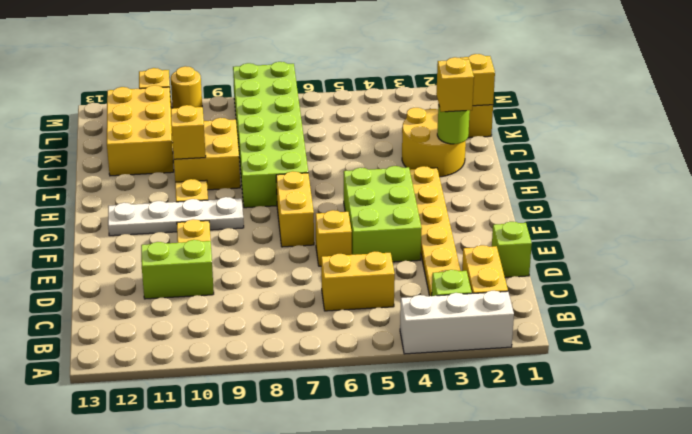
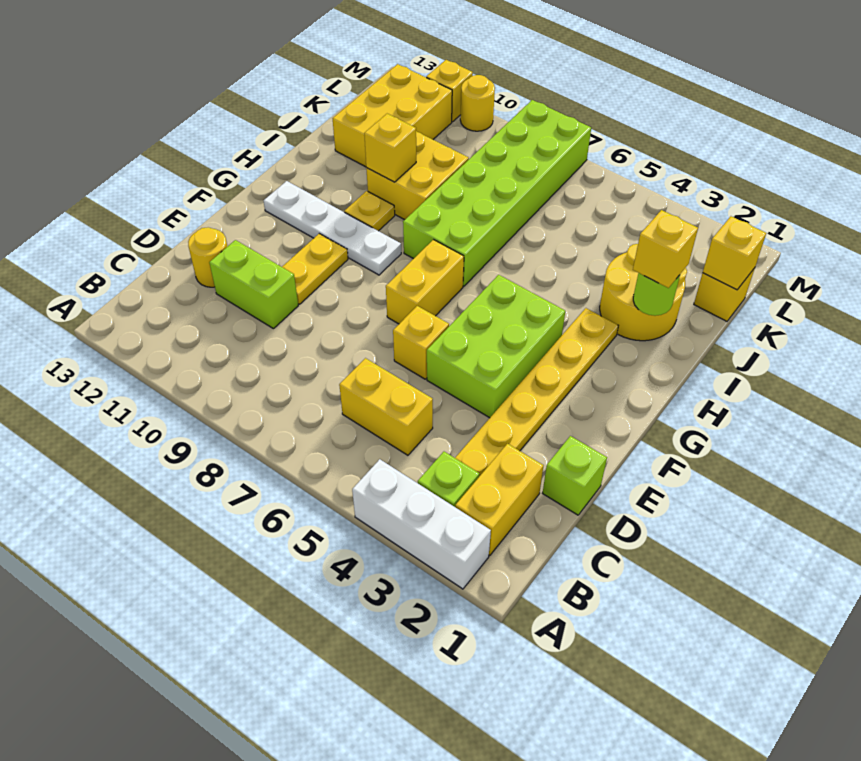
none -> yellow 1x1 round brick [188,227,227,287]

